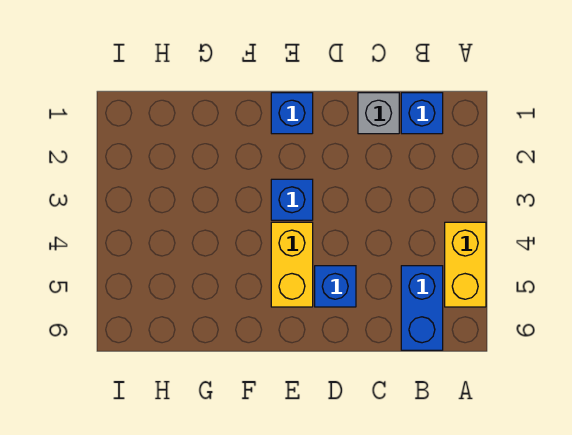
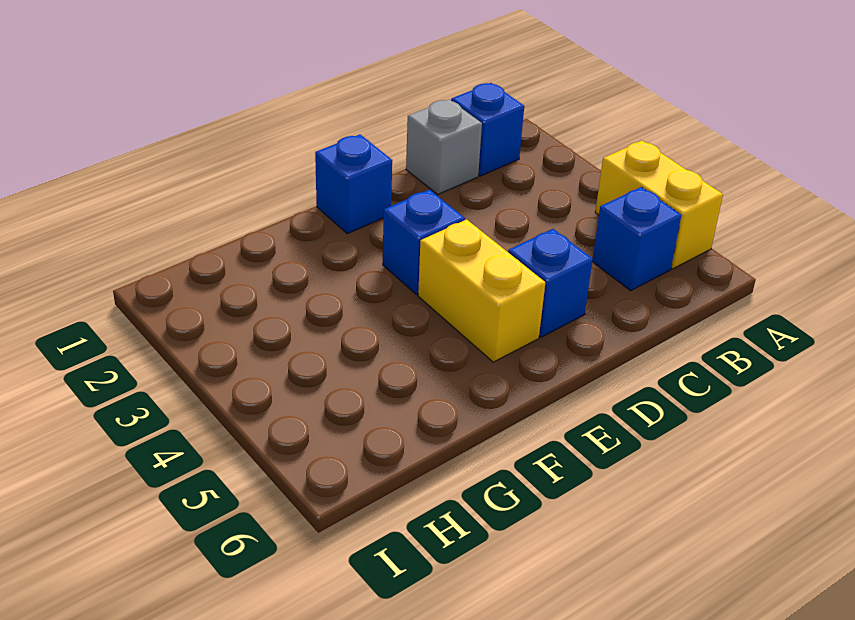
blue 1x2 brick [401,266,443,350] -> blue 1x1 brick [592,187,681,291]

